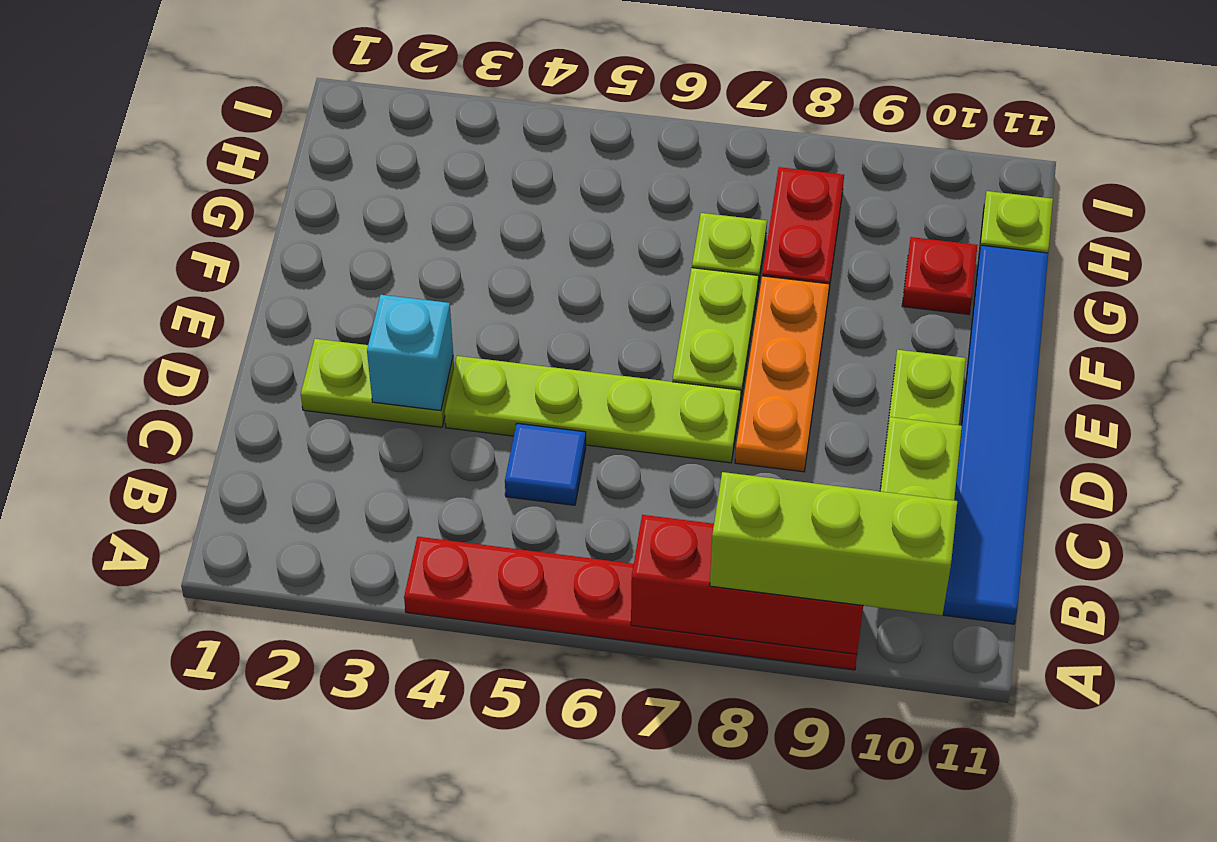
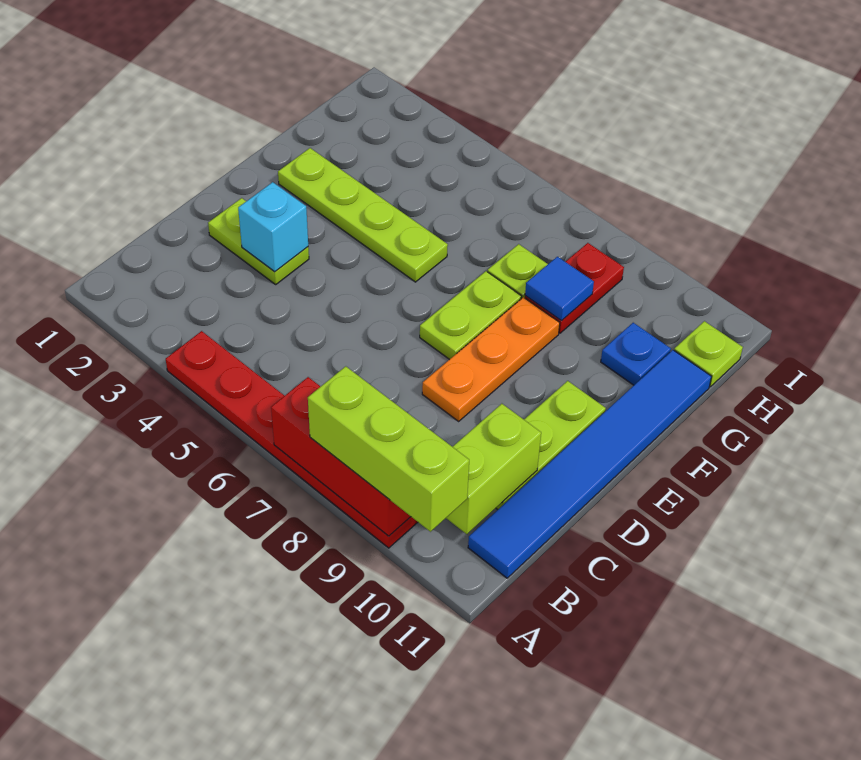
blue 1x1 tile [505,423,586,505] -> blue 1x1 tile moved to [525,257,594,321]
lime 1x4 plate [445,356,741,463] -> lime 1x4 plate moved to [278,148,448,282]
red 1x1 plate [902,237,978,314] -> blue 1x1 plate [601,323,671,385]

